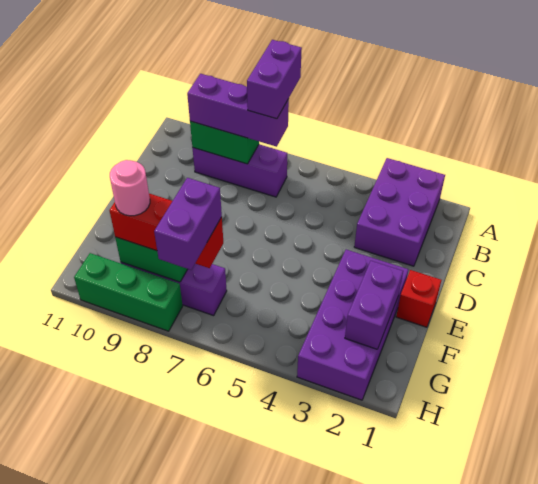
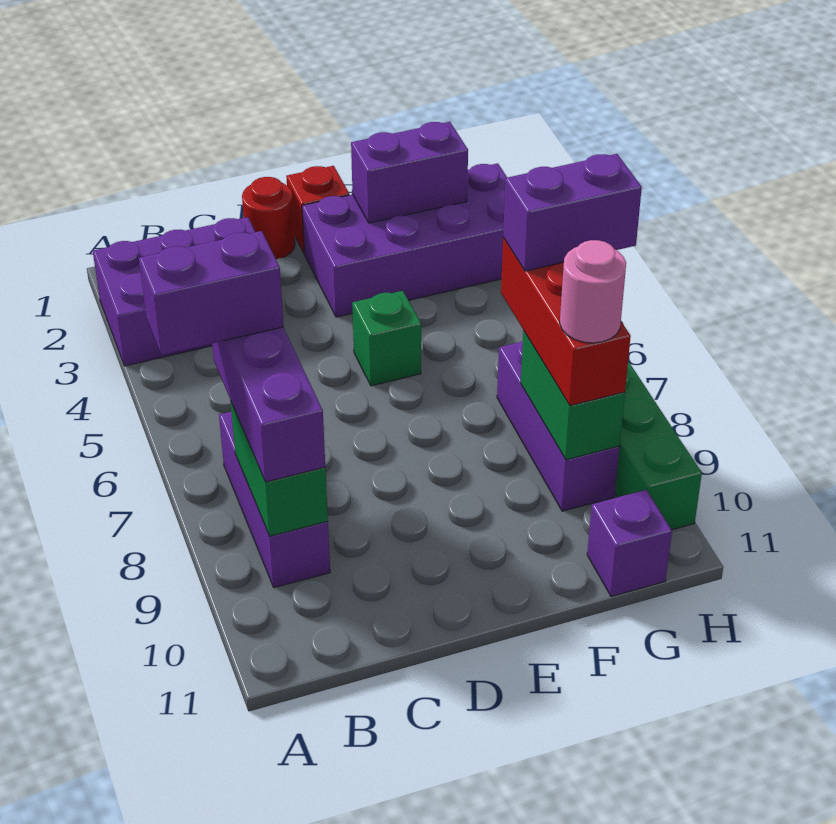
none -> red 1x1 round brick [242,177,295,260]
none -> green 1x1 brick [352,291,421,386]
none -> purple 1x1 brick [587,490,672,597]

